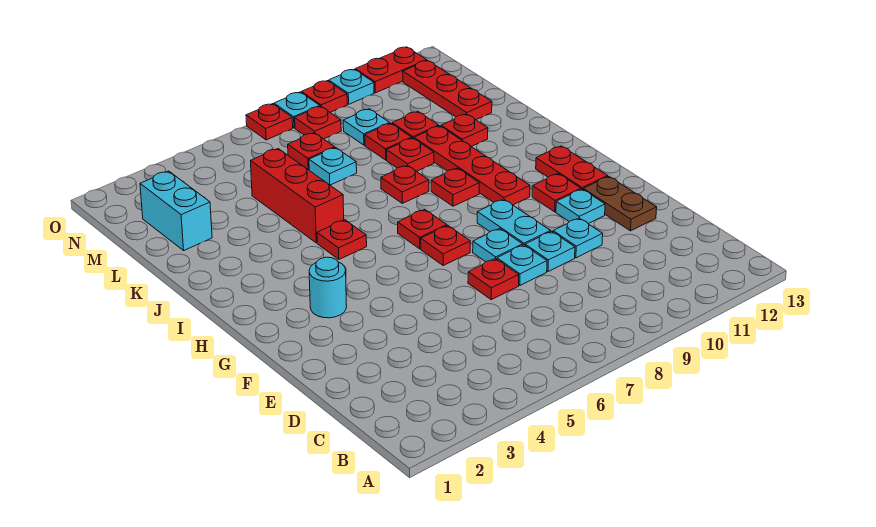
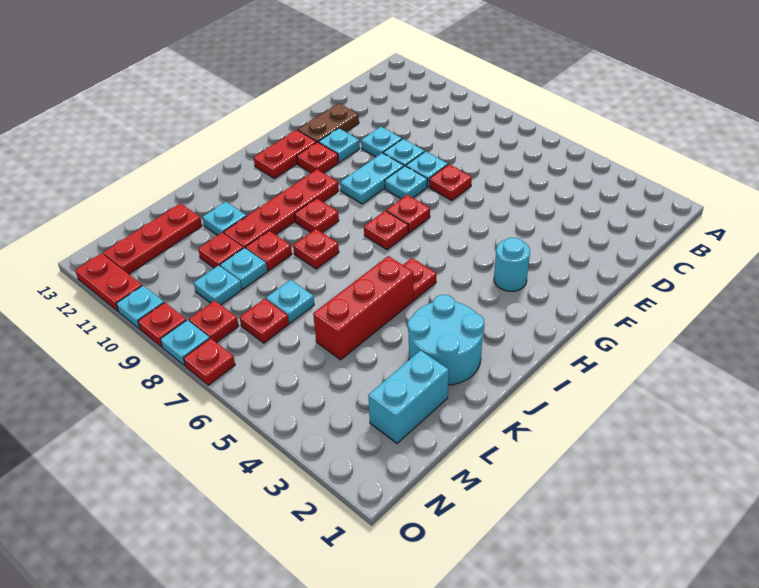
none -> cyan 2x2 round brick [408,295,484,385]
red 1x1 plate [441,114,488,147] -> cyan 1x1 plate [203,202,246,235]
red 1x1 plate [365,123,412,160] -> cyan 1x1 plate [220,248,267,289]

